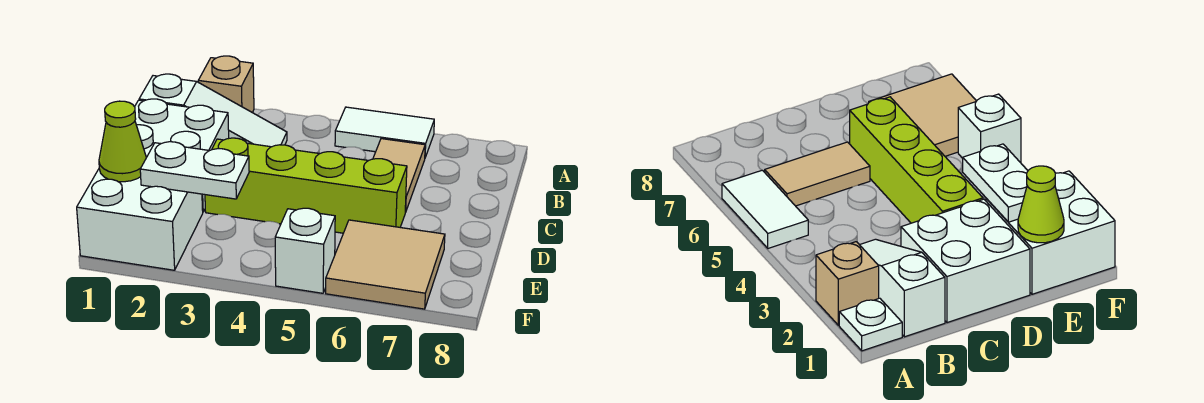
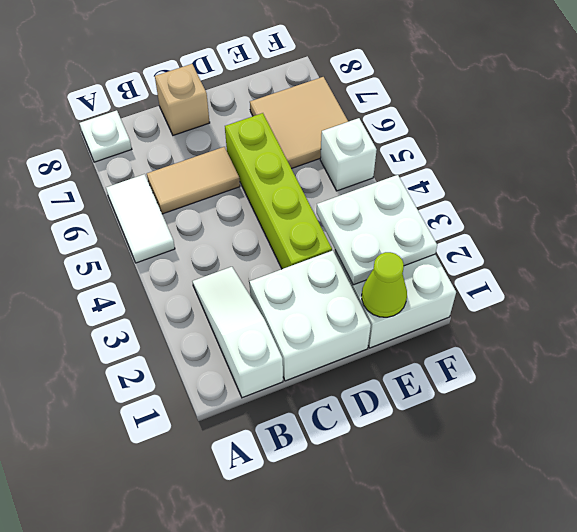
white 1x1 plate [839,298,902,351] -> white 1x1 plate moved to [79,110,132,162]
tan 1x1 brick [198,56,254,113] -> tan 1x1 brick moved to [155,64,210,135]
white 1x2 plate [140,142,249,199] -> white 2x2 plate [317,175,437,285]

